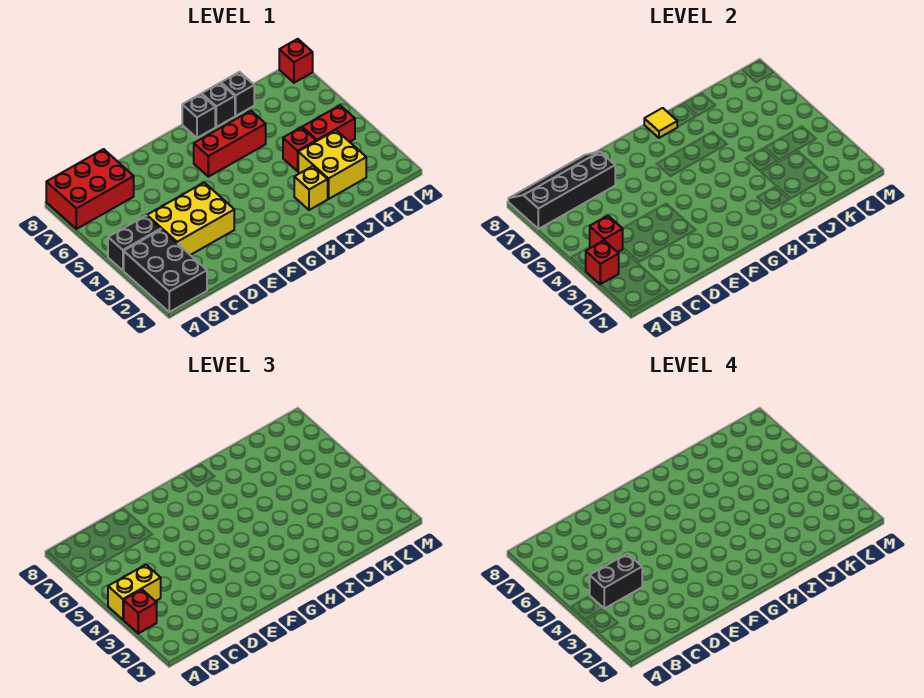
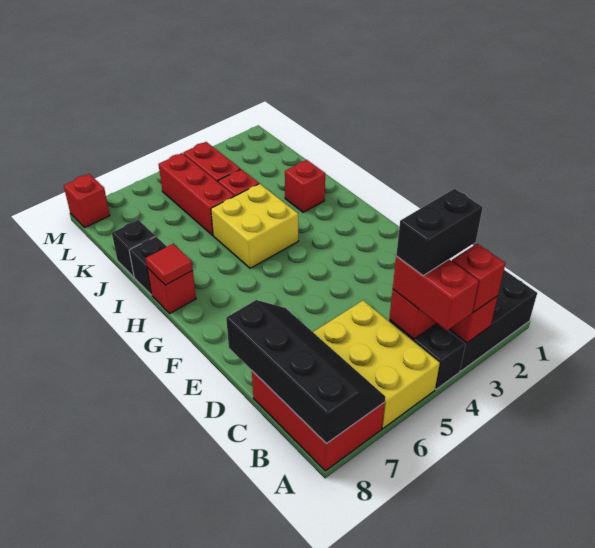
yellow 1x2 brick [108,565,161,619] -> red 1x2 brick [393,256,479,331]
black 2x4 slope [508,152,615,229] -> black 2x4 slope turned to [226,300,385,444]
black 1x2 brick [590,554,642,608] -> black 1x2 brick turned to [396,189,483,276]
yellow 2x3 brick [147,183,234,255] -> yellow 2x3 brick moved to [313,301,440,428]
red 1x3 brick [194,111,266,177] -> red 1x3 brick moved to [159,153,234,235]
black 1x1 brick [182,94,215,138] -> red 1x1 brick [147,268,196,313]
yellow 1x1 tile [644,108,677,138] -> red 1x1 tile [146,244,193,285]
yellow 1x1 brick [294,166,328,210] -> red 1x1 brick [285,160,325,212]
yellow 2x2 brick [298,130,366,199] -> yellow 2x2 brick moved to [211,184,298,268]

